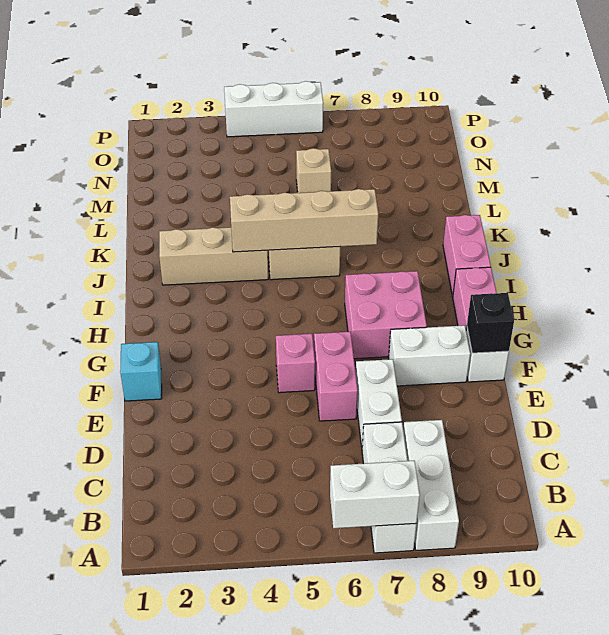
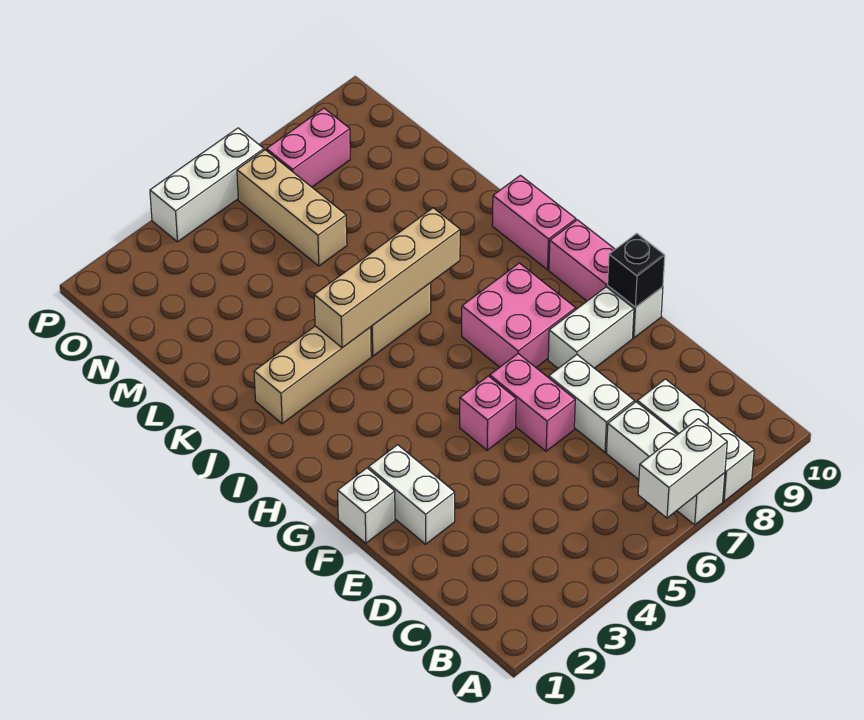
none -> white 1x2 brick [368,445,455,544]
cyan 1x1 brick [120,342,162,401] -> white 1x1 brick [338,468,395,543]
tan 1x1 brick [296,148,331,193] -> tan 1x3 brick [237,150,347,266]
none -> pink 1x2 brick [267,108,350,187]

